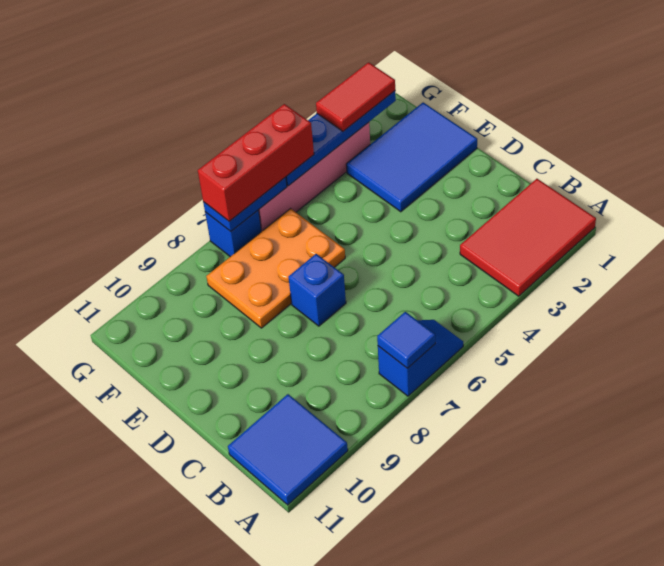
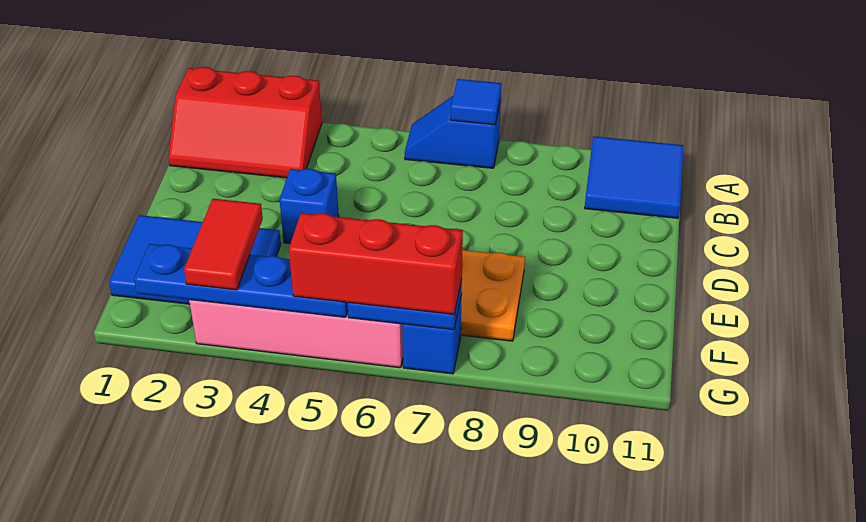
red 2x3 tile [460,179,596,296] -> red 2x3 slope [169,67,322,178]
blue 1x1 brick [288,254,346,326] -> blue 1x1 brick moved to [279,169,339,244]
red 1x2 tile [316,62,395,131] -> red 1x2 tile turned to [184,199,263,290]

